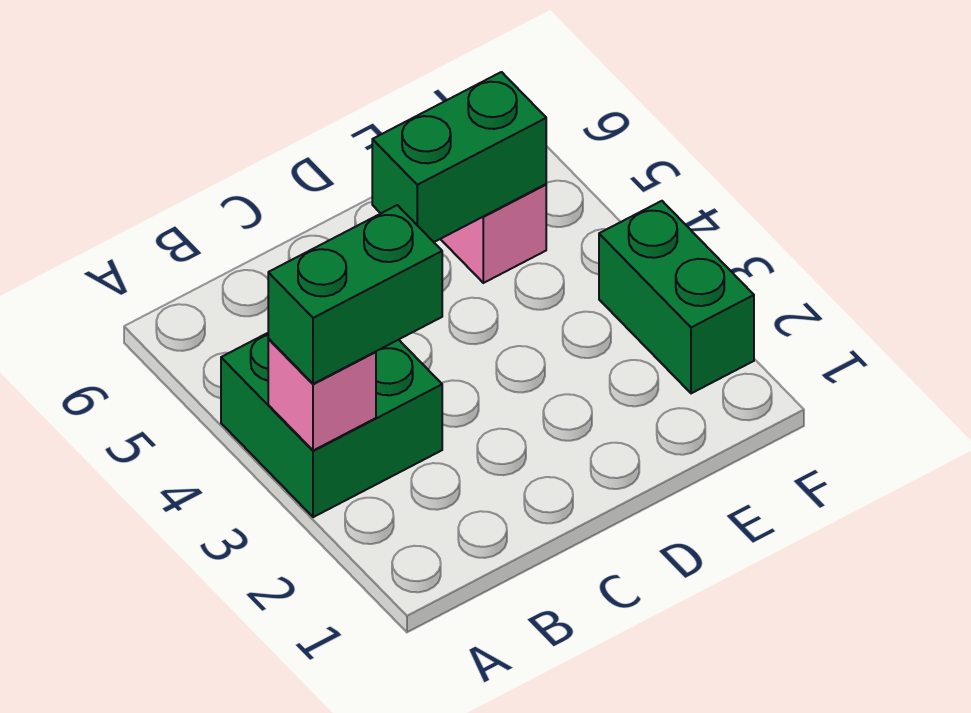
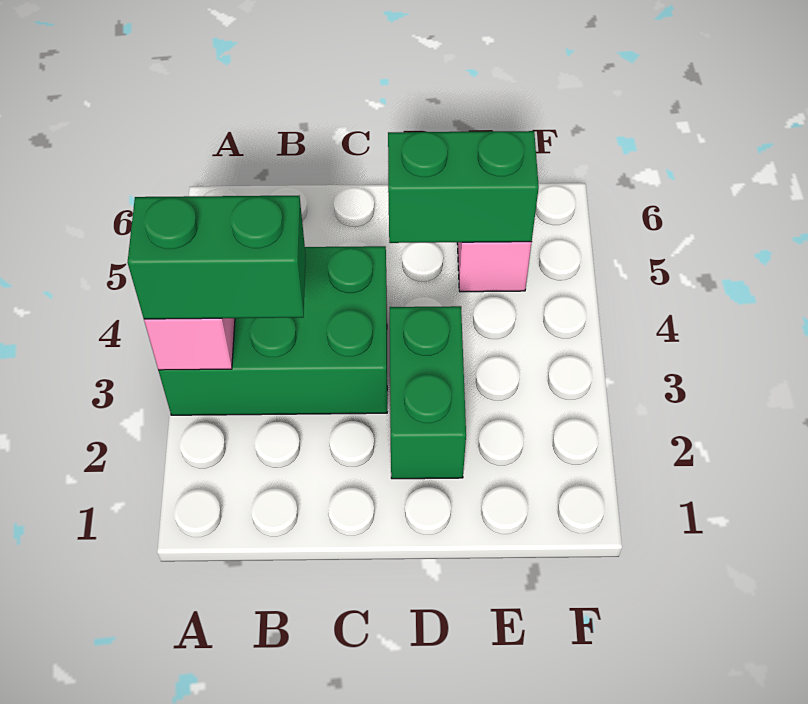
green 2x2 brick [221,333,442,517] -> green 2x3 brick [158,246,387,415]
green 1x2 brick [599,201,754,393] -> green 1x2 brick moved to [390,306,466,479]

